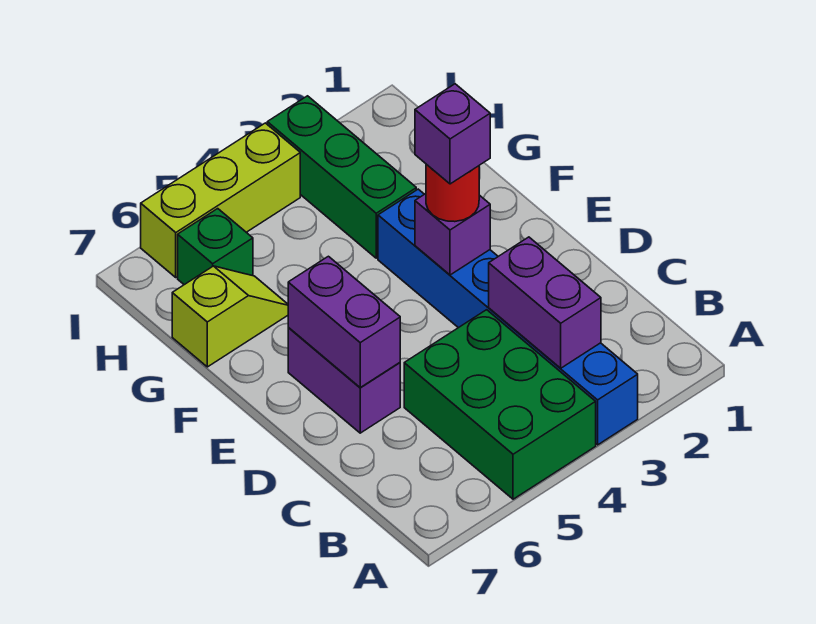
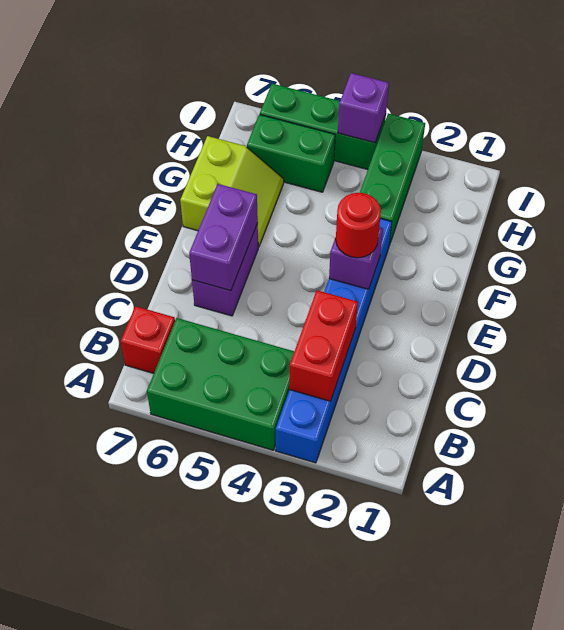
green 2x3 brick [404,310,596,499] -> green 2x3 brick turned to [147,318,294,450]
purple 1x2 brick [489,237,601,368] -> red 1x2 brick [289,290,358,401]
none -> red 1x1 brick [121,306,175,373]
purple 1x1 brick [415,84,490,184] -> purple 1x1 brick moved to [338,73,389,143]
lime 1x2 slope [172,266,288,367] -> lime 2x2 slope [180,136,284,247]
green 1x1 brick [178,209,253,285] -> green 1x2 brick [247,115,335,192]
lime 1x3 brick [141,123,300,277] -> green 1x3 brick [260,84,386,170]

